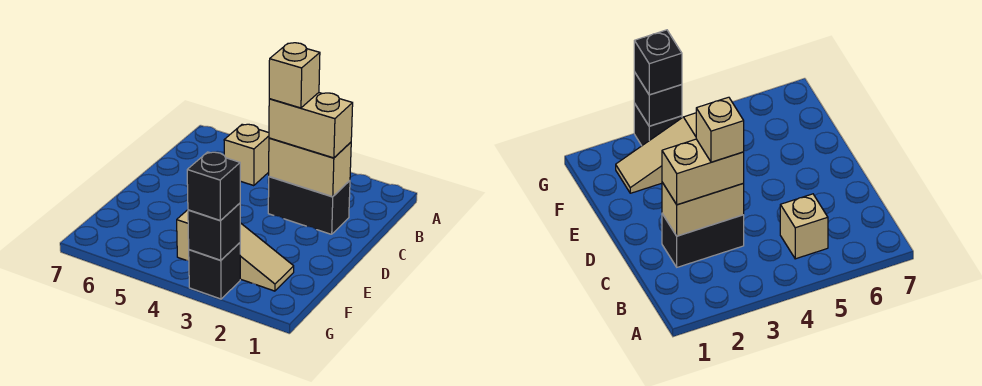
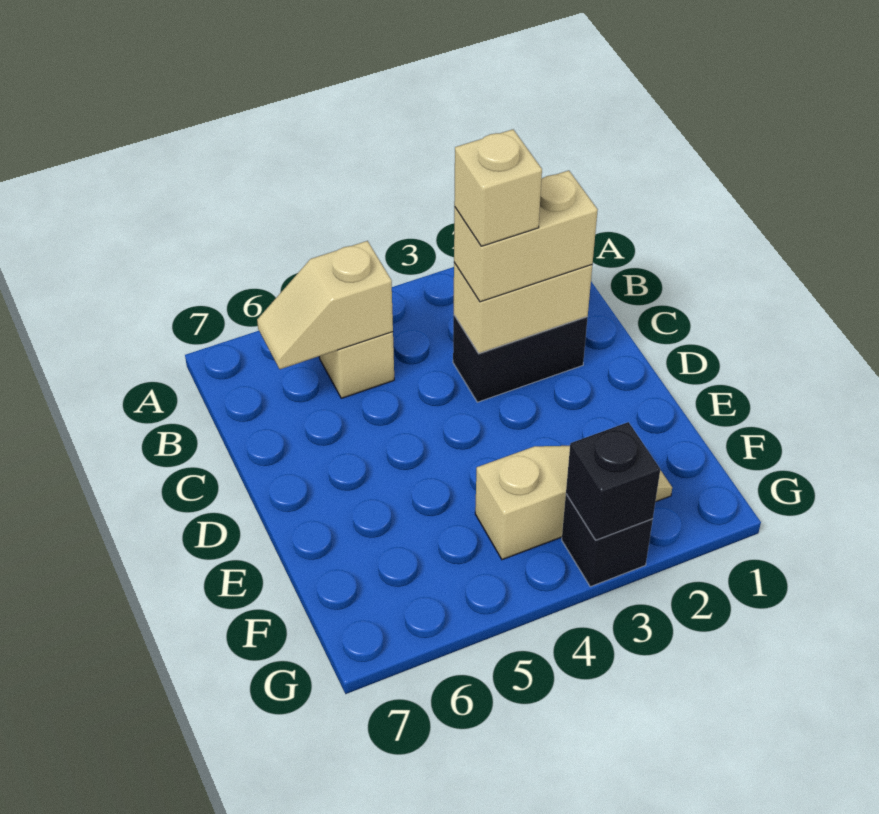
none -> tan 1x2 slope [257,241,393,369]
black 1x1 brick [187,152,240,221] -> none

